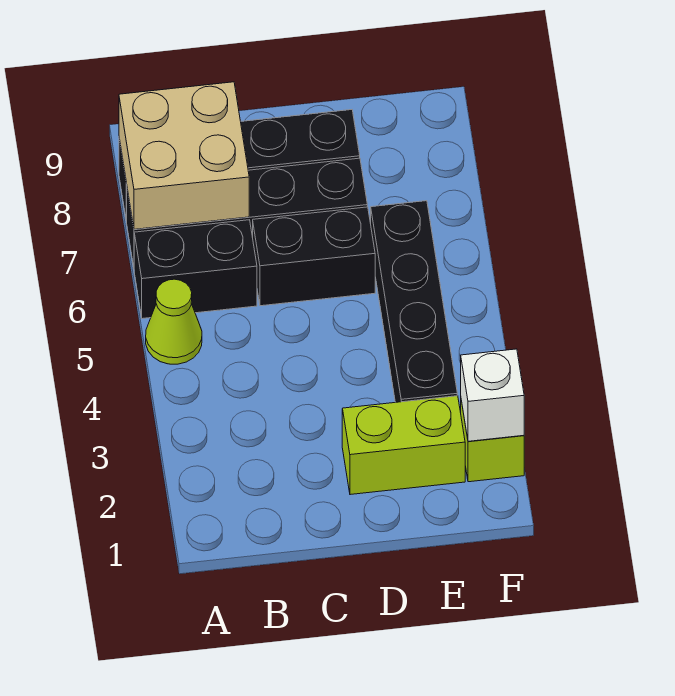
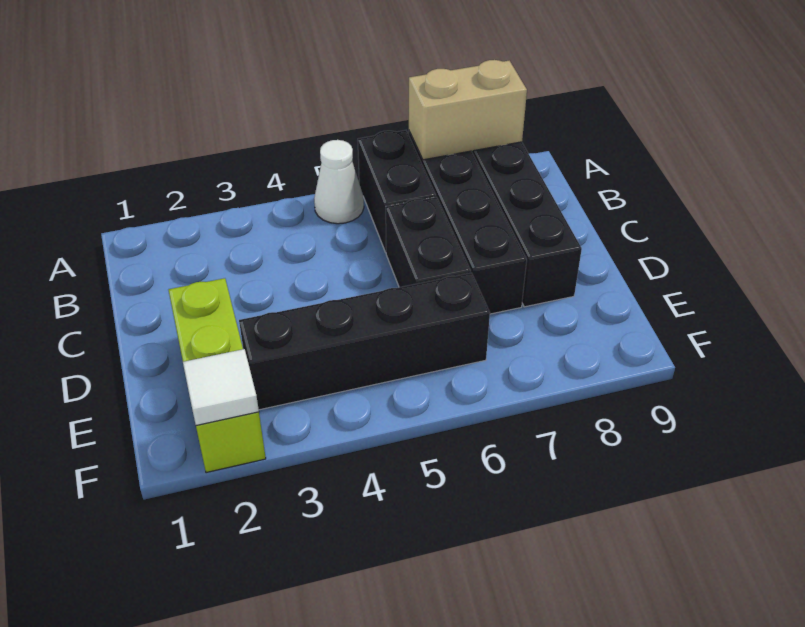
lime 1x1 cone [146,279,202,364] -> white 1x1 cone [314,140,364,224]
tan 2x2 brick [119,82,249,229] -> tan 1x2 brick [409,60,527,160]
white 1x1 brick [461,349,524,441] -> white 1x1 tile [183,349,259,425]

